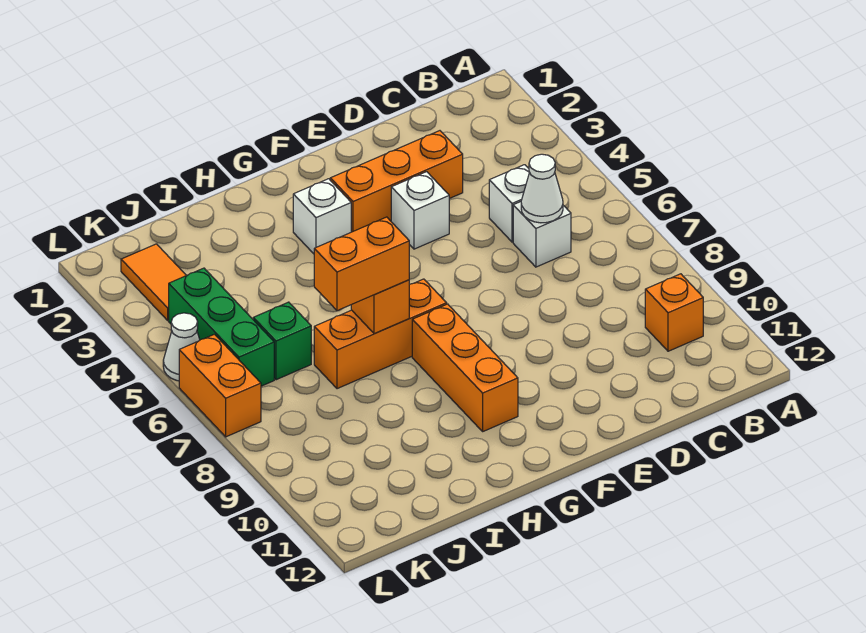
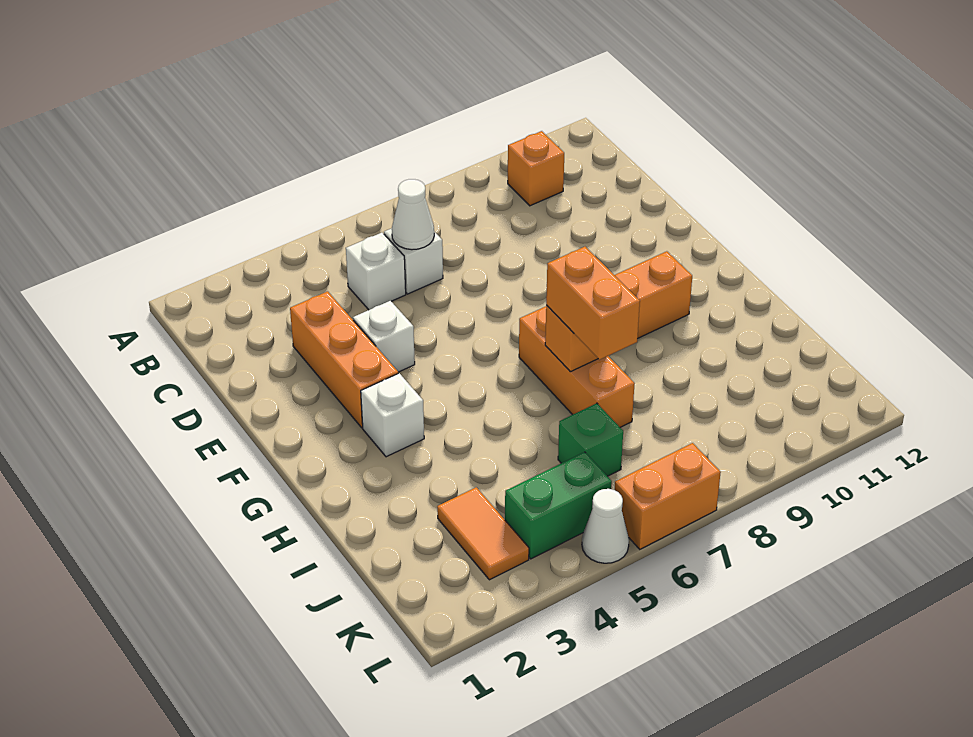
orange 1x2 tile [121,244,186,320] -> orange 1x2 tile turned to [437,487,529,580]
green 1x3 brick [169,268,274,386] -> green 1x2 brick [505,452,612,559]

